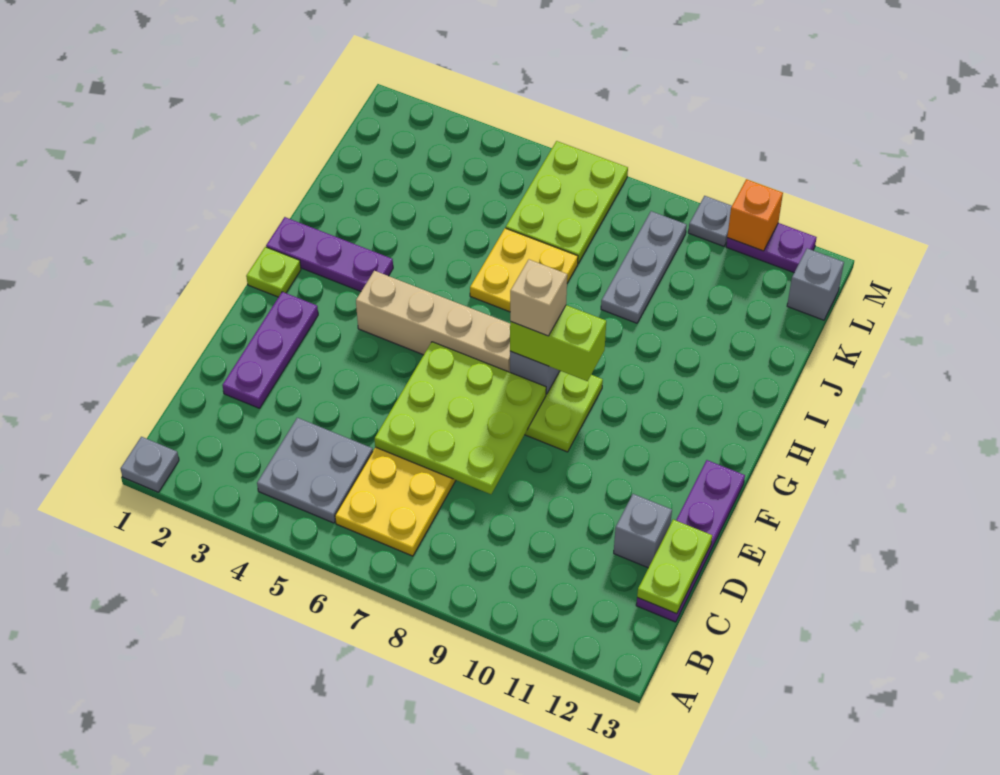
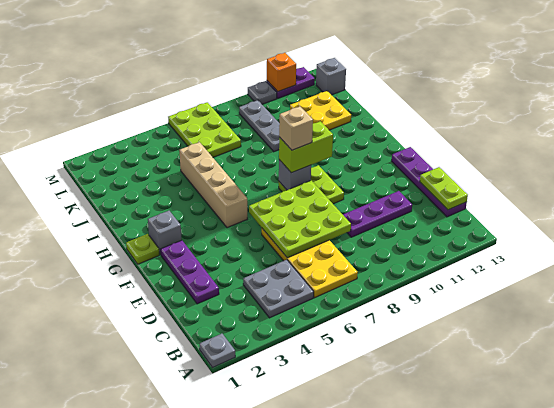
grey 1x1 brick [614,494,672,568] -> grey 1x1 brick moved to [148,211,182,255]
tan 1x4 brick [356,271,510,372] -> tan 1x4 brick turned to [180,142,247,228]
purple 1x3 plate [266,217,393,291] -> purple 1x3 plate moved to [343,191,412,237]
yellow 2x2 plate [470,228,578,312] -> yellow 2x2 plate moved to [290,91,351,130]

